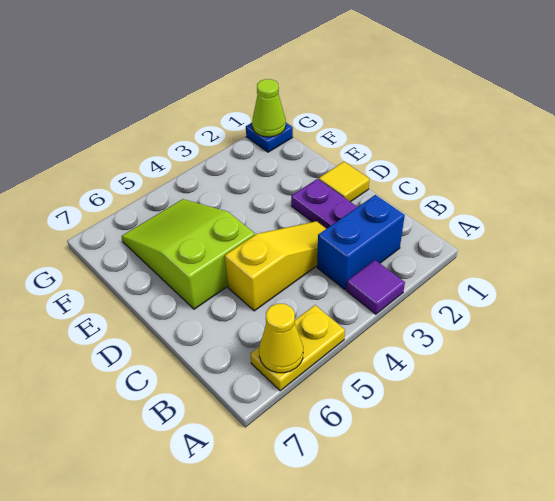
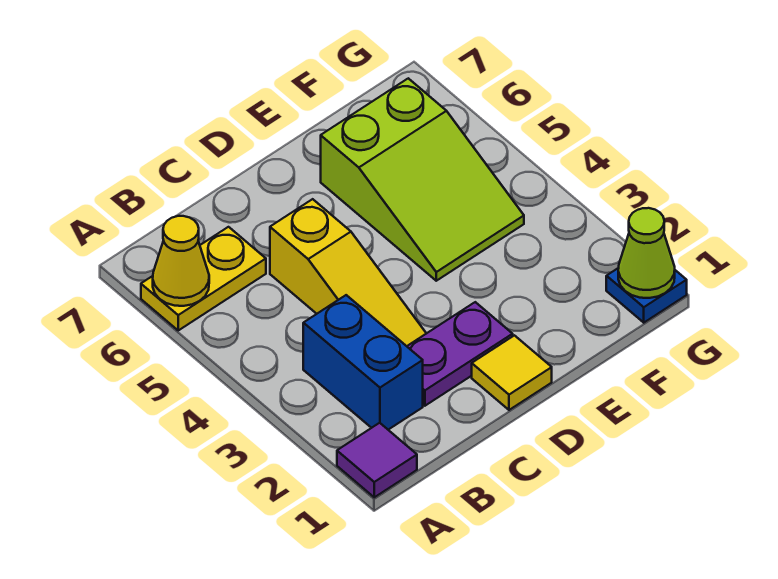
purple 1x1 tile [346,260,405,314] -> purple 1x1 tile moved to [337,423,417,497]
yellow 1x2 plate [250,305,345,391] -> yellow 1x2 plate turned to [141,227,266,330]
lime 2x3 slope [121,199,255,309] -> lime 2x3 slope turned to [321,78,524,281]

